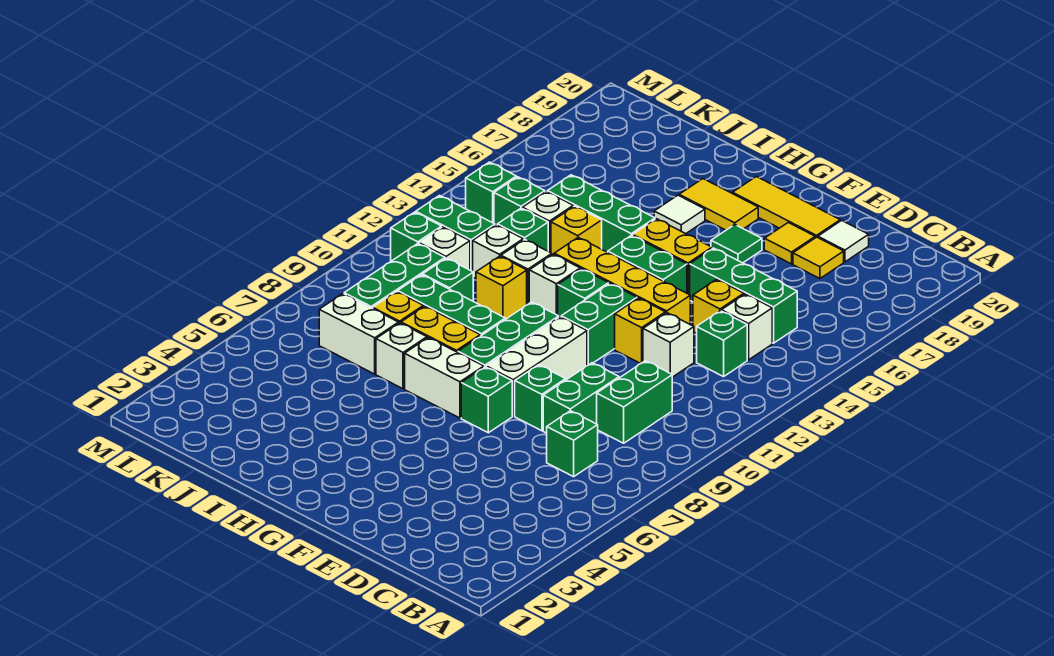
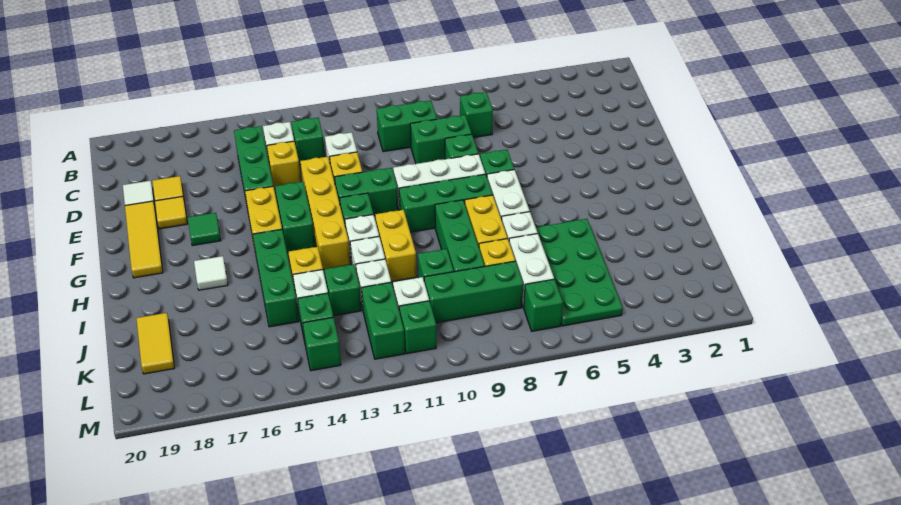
yellow 1x2 tile [679,179,758,230] -> yellow 1x2 tile moved to [136,313,174,374]
none -> green 2x4 plate [536,219,623,326]
yellow 1x1 brick [476,256,527,319] -> yellow 1x2 brick [375,210,417,282]
none -> green 1x1 brick [524,279,563,331]

